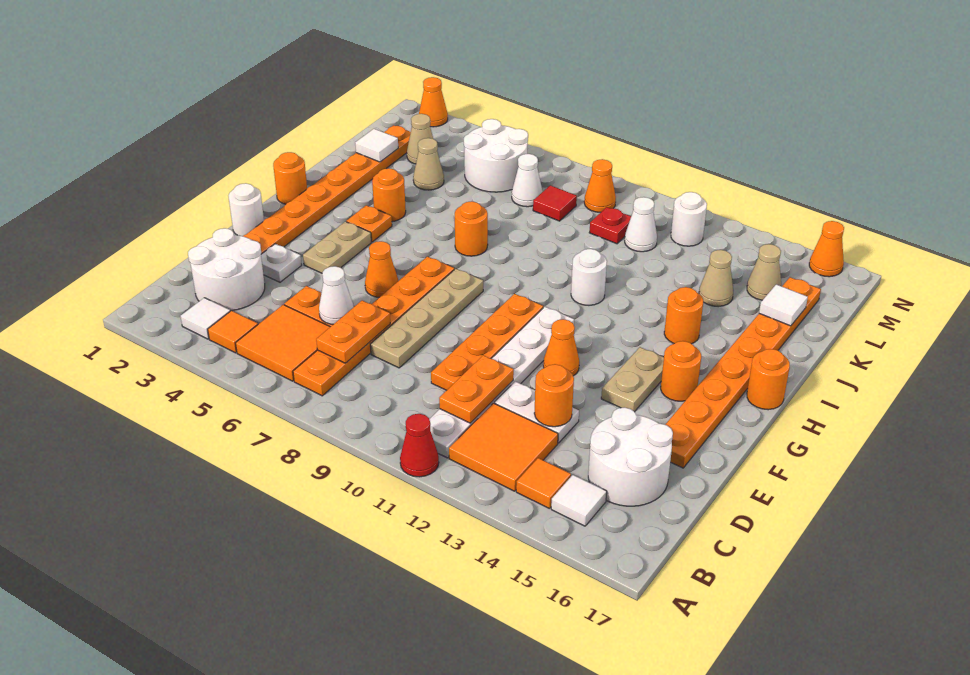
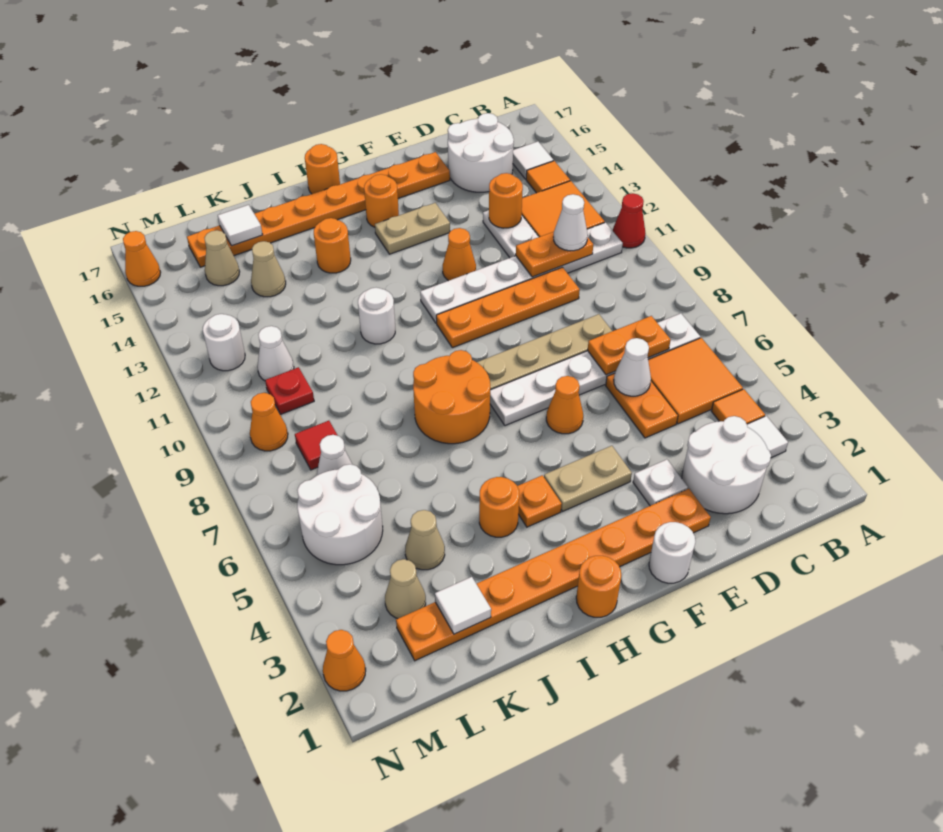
orange 1x6 plate [293,257,454,396] -> white 1x6 plate [490,313,700,426]
none -> white 1x1 cone [554,194,588,251]
orange 1x1 round brick [455,201,488,256] -> orange 2x2 round brick [413,350,490,444]

